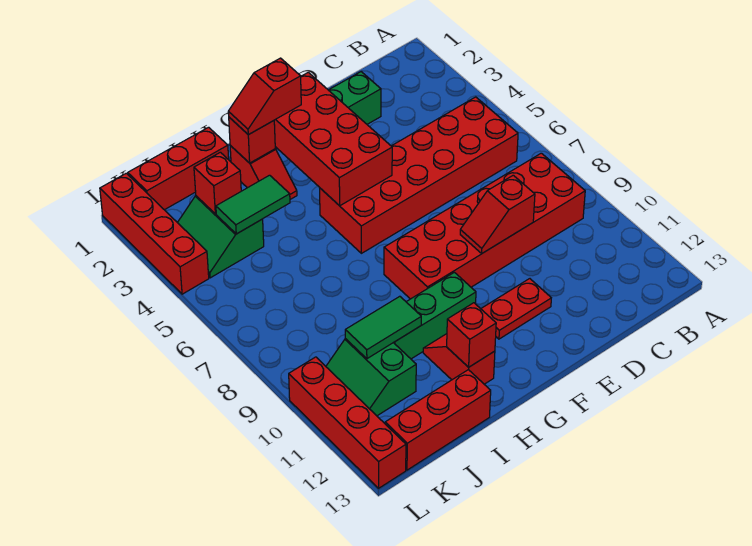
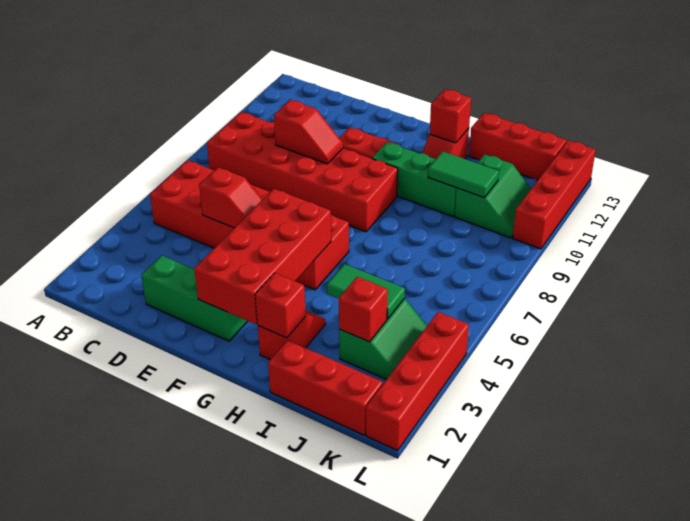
red 1x2 slope [228,58,301,135] -> red 1x2 slope moved to [199,167,263,228]

